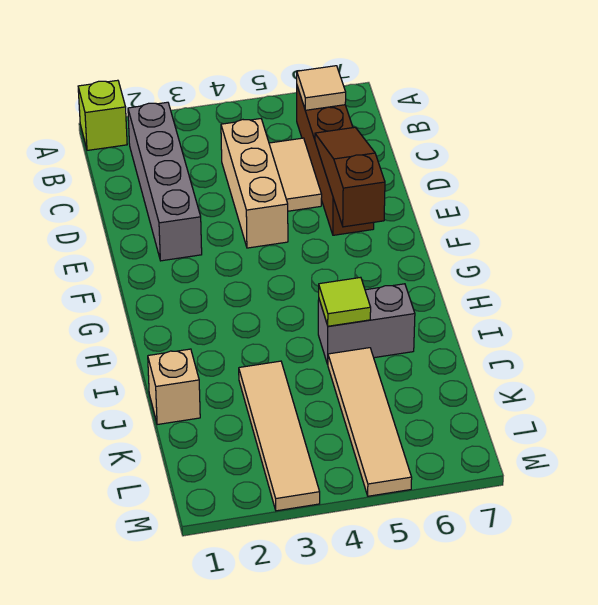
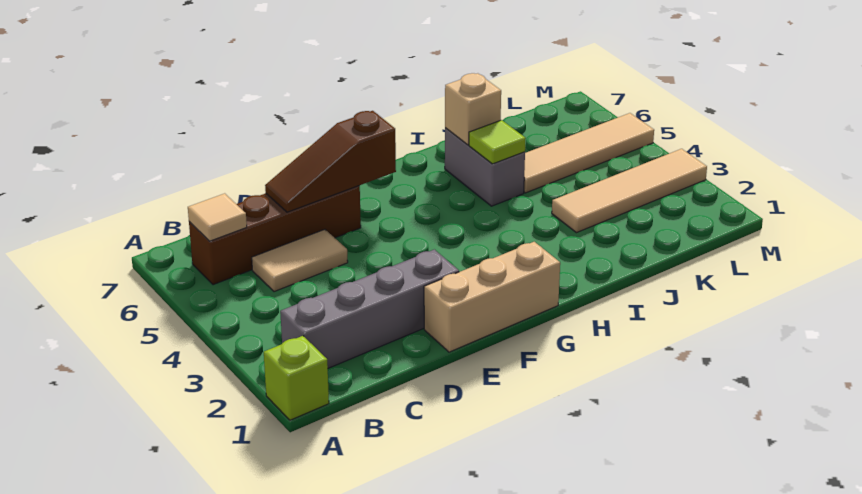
tan 1x3 brick [221,119,288,248] -> tan 1x3 brick moved to [424,242,560,352]
tan 1x1 brick [148,349,200,425] -> tan 1x1 brick moved to [445,73,501,145]

